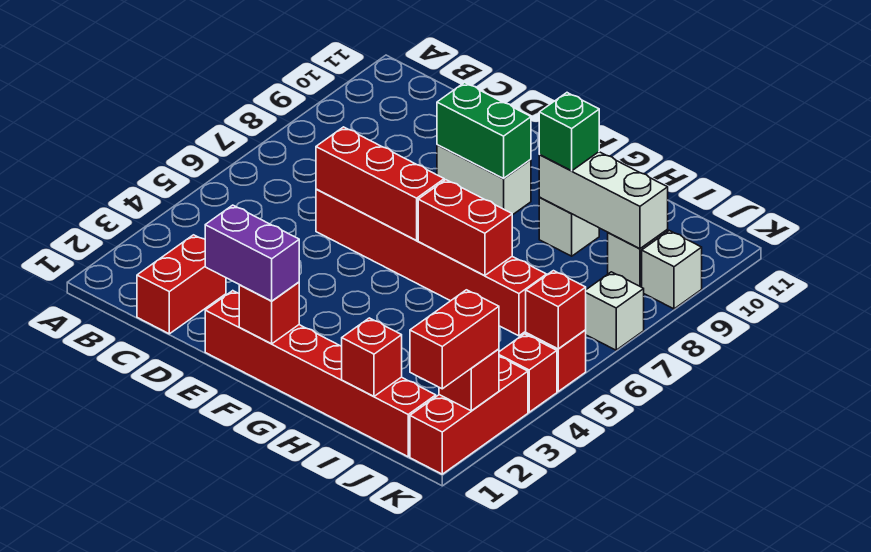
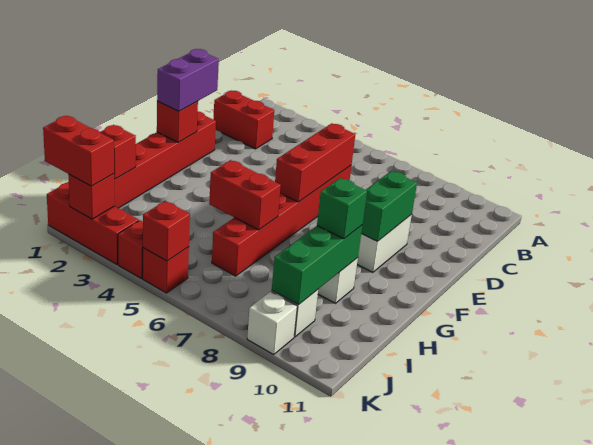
red 1x2 brick [418,180,512,276] -> red 1x2 brick turned to [209,160,281,230]
white 1x3 brick [539,152,668,249] -> green 1x3 brick [272,225,362,305]
white 1x1 brick [586,272,644,350] -> none

